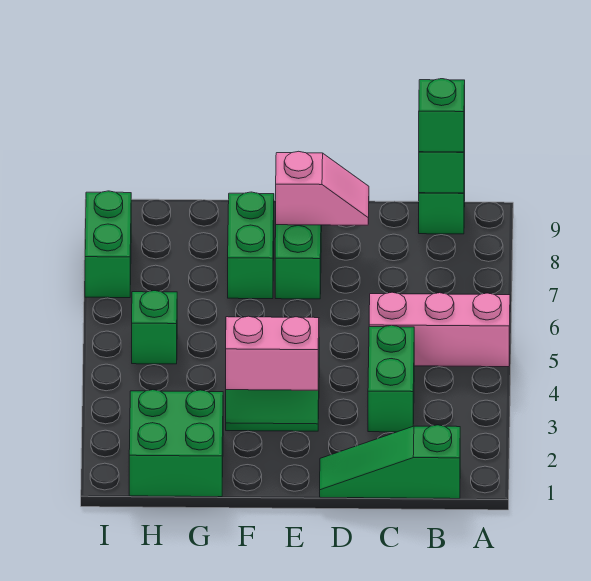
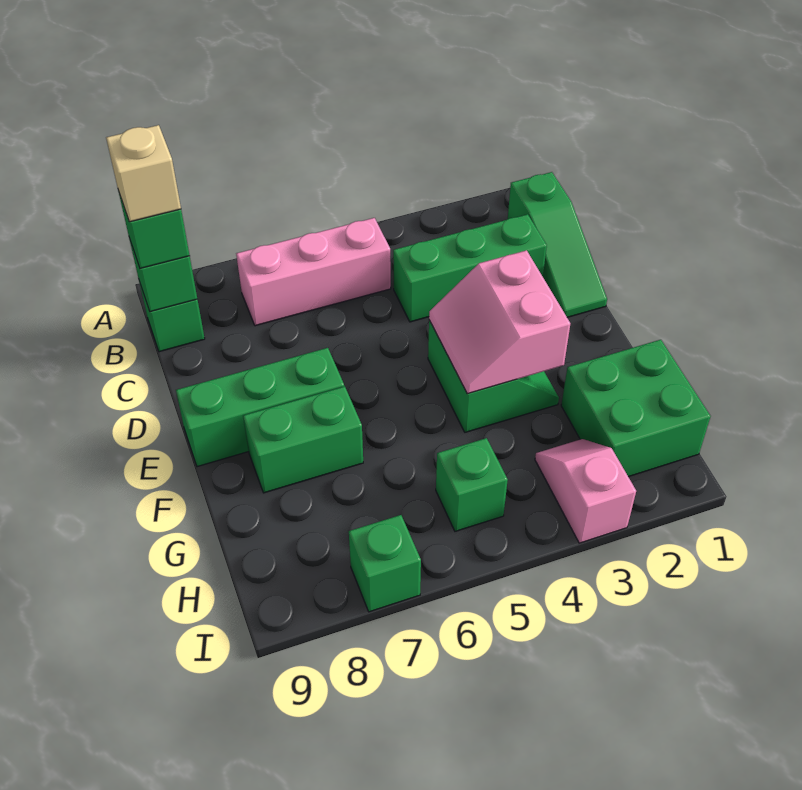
pink 1x3 brick [369,292,510,367] -> pink 1x3 brick turned to [236,218,391,326]
none -> tan 1x1 brick [106,125,181,222]
green 1x2 brick [368,325,414,432] -> green 1x3 brick [393,214,547,322]
pink 1x2 slope [276,151,369,225] -> pink 1x2 slope moved to [535,439,636,543]
green 1x2 brick [85,191,131,298] -> green 1x1 brick [349,515,421,612]

